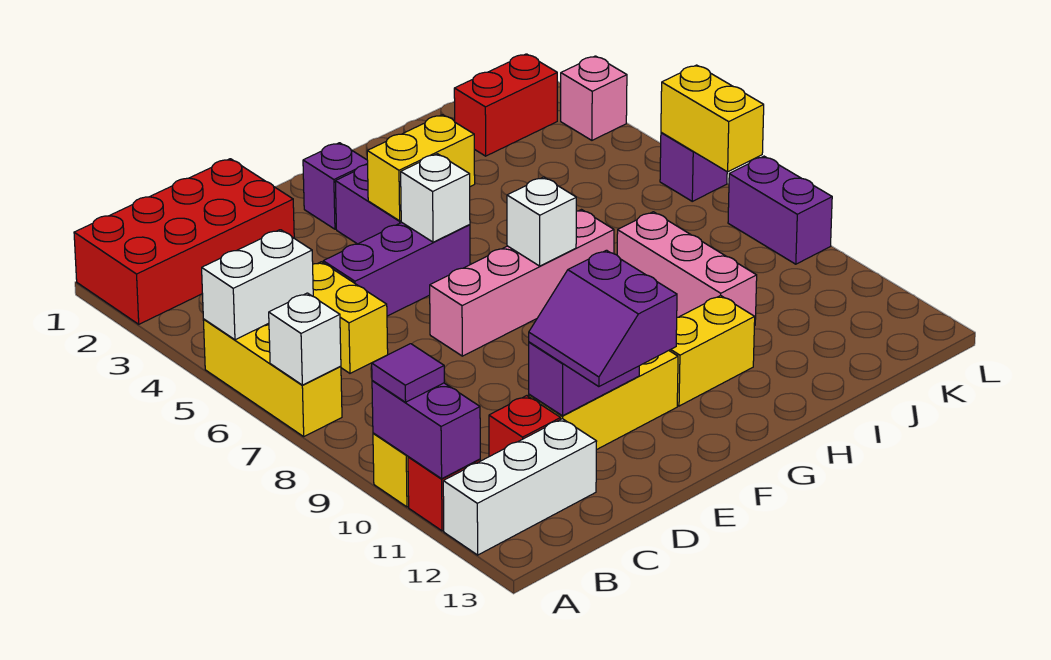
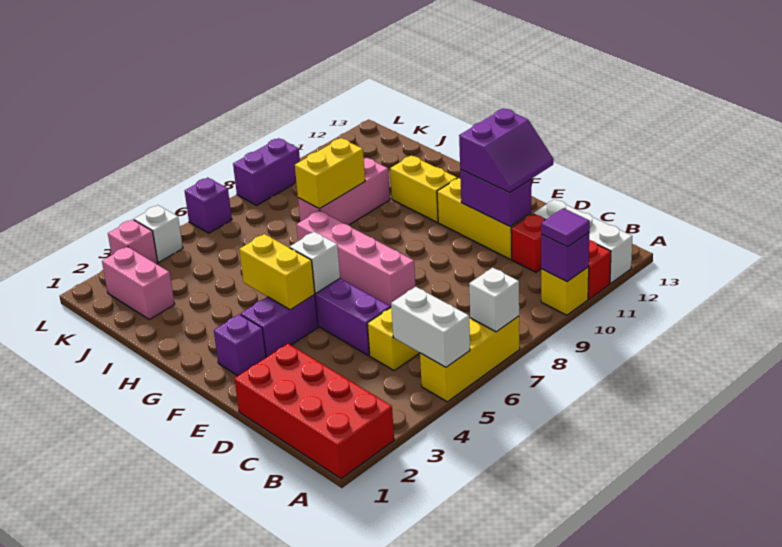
purple 1x2 brick [372,381,480,479] -> purple 1x1 brick [541,233,589,282]
white 1x1 brick [507,177,576,266] -> white 1x1 brick moved to [134,205,183,262]
red 1x2 brick [454,54,557,156] -> pink 1x2 brick [102,247,175,319]
yellow 1x2 brick [661,65,764,172] -> yellow 1x2 brick moved to [295,138,365,209]

